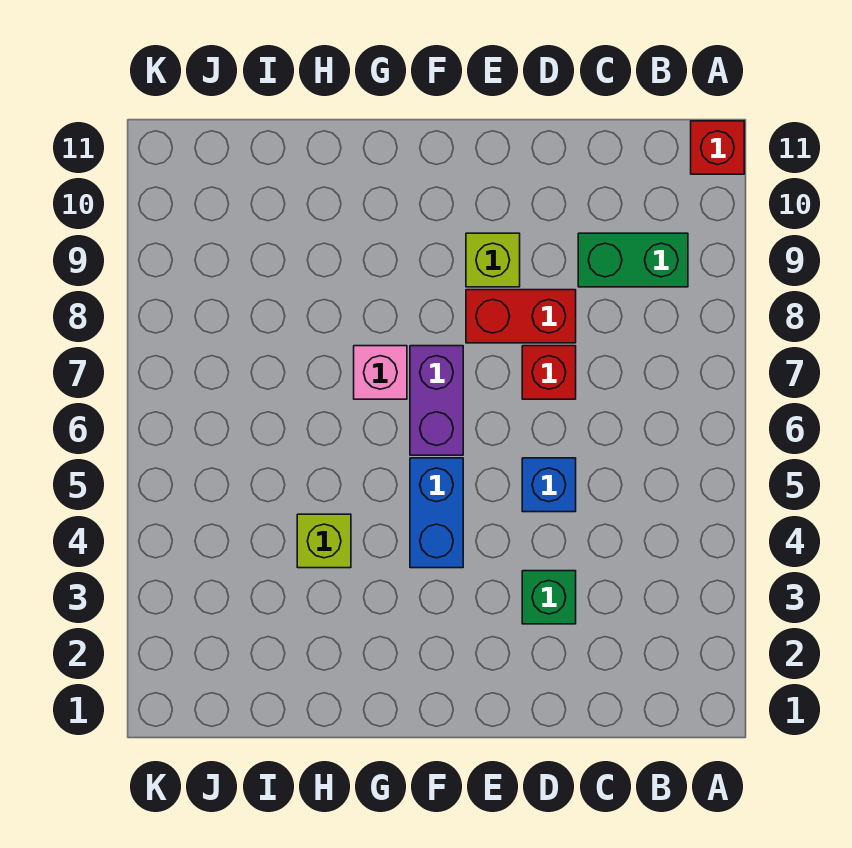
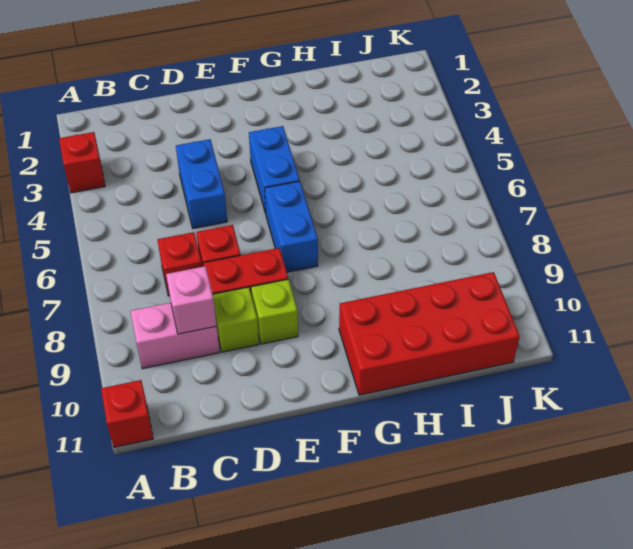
none -> red 1x1 brick [59,132,105,193]
green 1x2 brick [578,233,688,287] -> pink 1x2 brick [130,303,220,369]
none -> red 1x1 brick [157,232,202,296]
green 1x1 brick [522,571,576,624] -> none
blue 1x1 brick [522,458,576,512] -> blue 1x2 brick [176,139,227,228]
purple 1x2 brick [410,346,463,455] -> blue 1x2 brick [265,181,318,272]
pink 1x1 brick [354,346,407,399] -> pink 1x1 brick moved to [166,266,217,334]
none -> red 2x4 brick [339,272,520,395]
lime 1x1 brick [297,514,351,568] -> lime 1x1 brick moved to [213,287,259,352]

